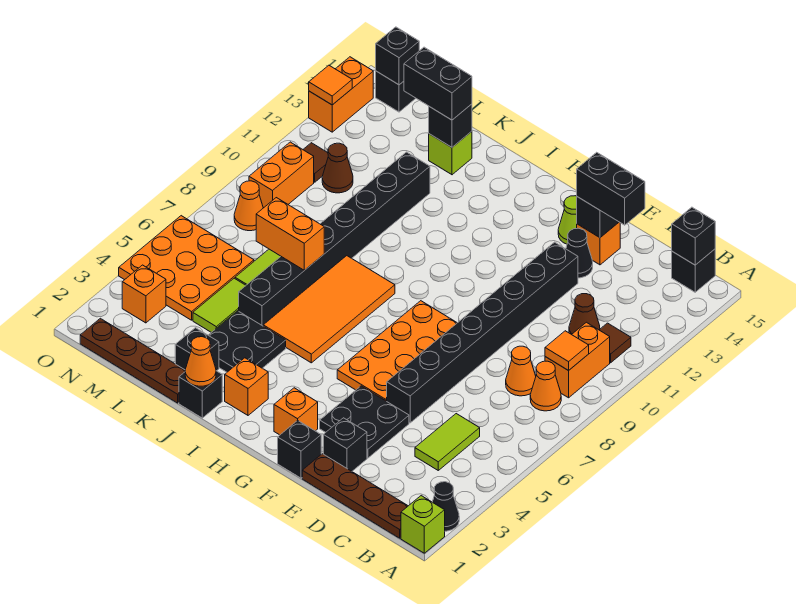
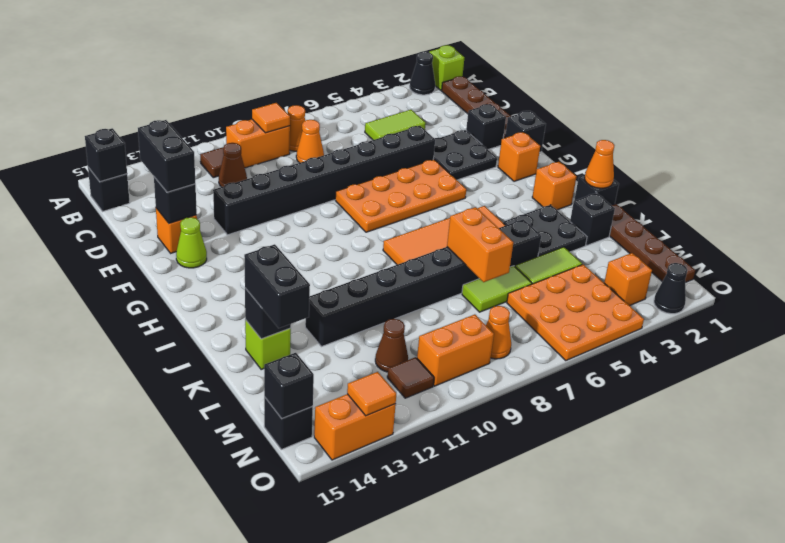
black 1x1 cone [566,228,593,278] -> black 1x1 cone moved to [654,263,687,314]

